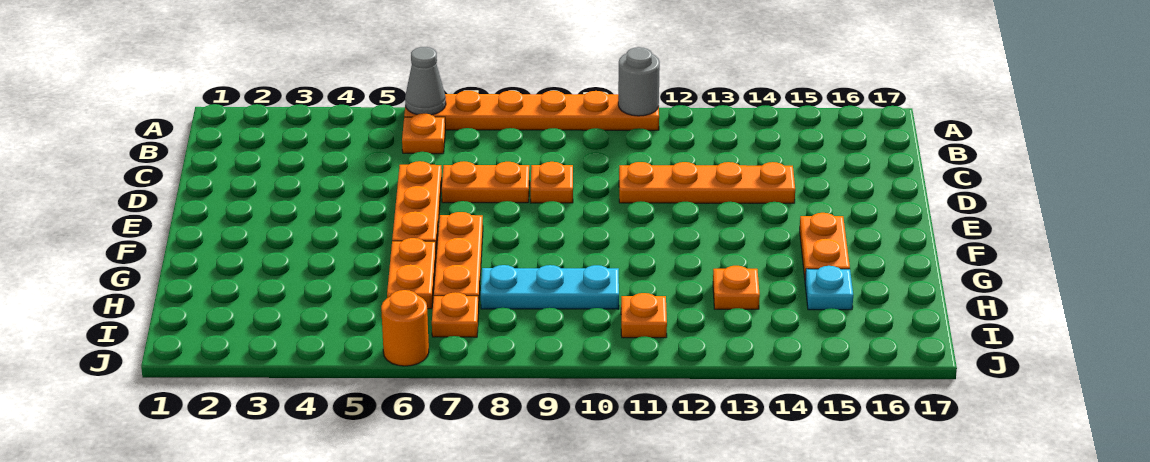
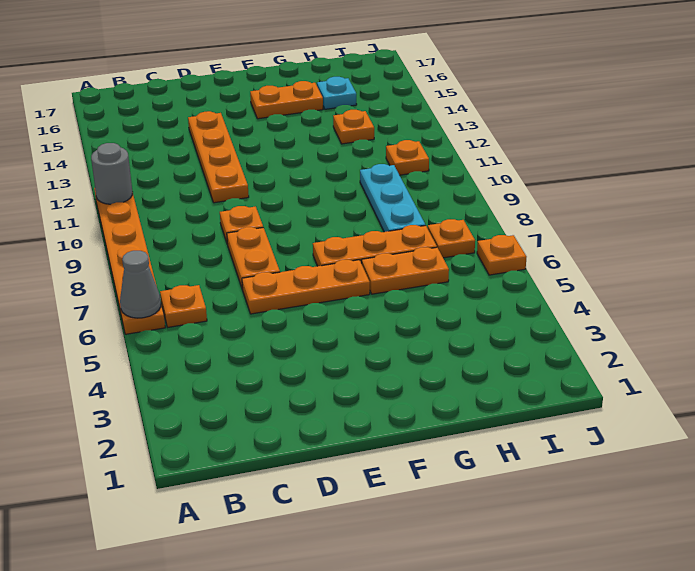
orange 1x1 round brick [381,290,429,366] -> orange 1x1 plate [477,235,526,275]

